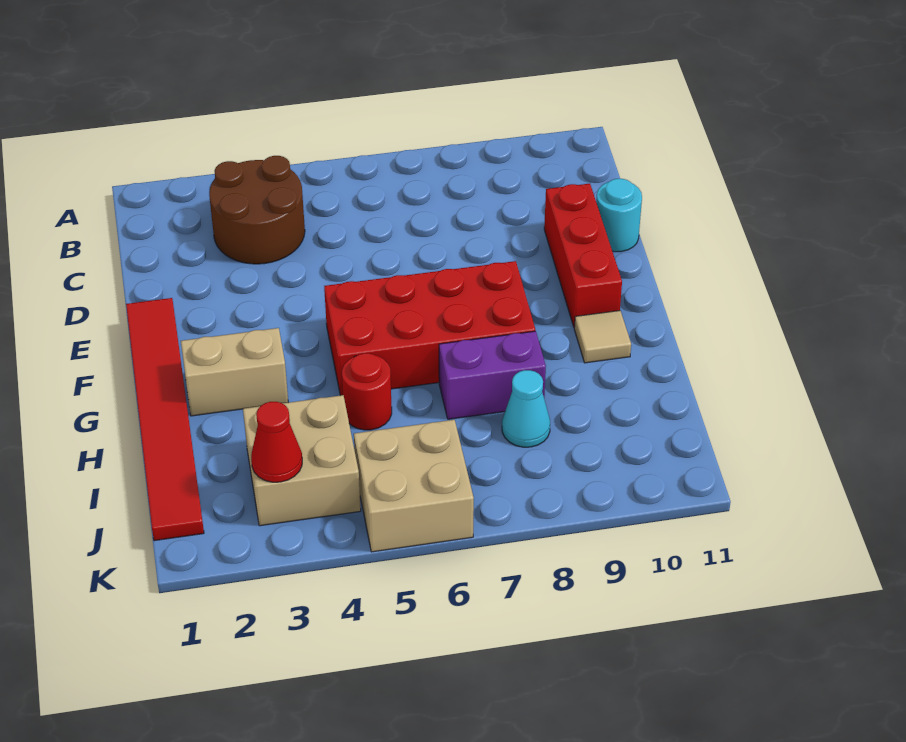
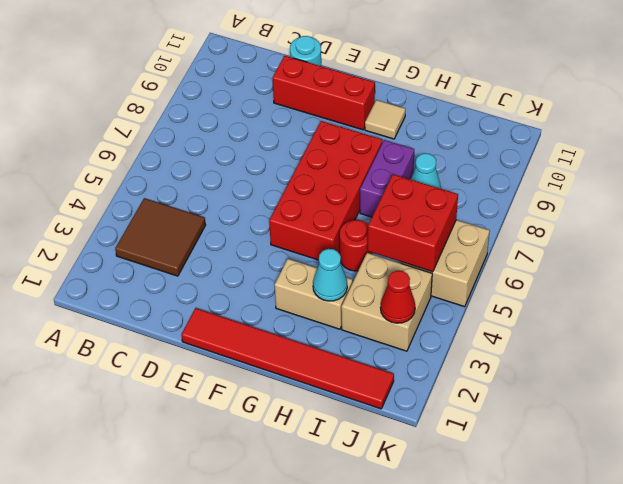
brown 2x2 round brick [209,156,305,264] -> brown 2x2 tile [115,198,206,276]
tan 1x2 brick [181,328,288,416] -> tan 1x2 brick turned to [275,259,352,329]
none -> cyan 1x1 cone [313,249,347,301]
none -> red 2x2 brick [368,174,458,272]

